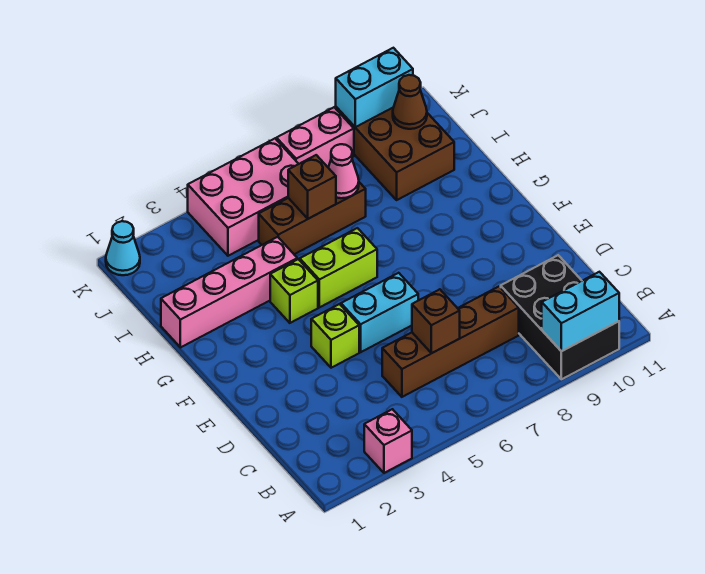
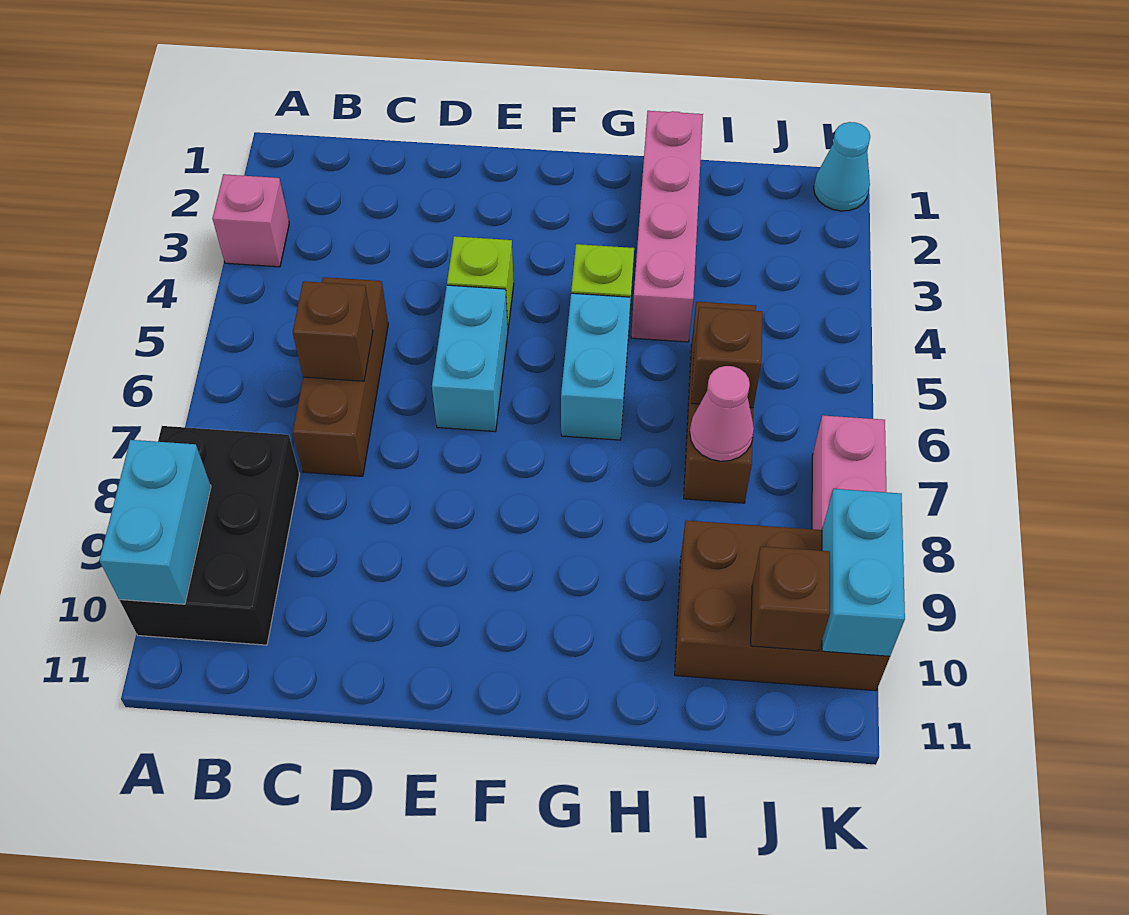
black 2x3 brick [501,255,619,379] -> black 2x3 brick turned to [120,426,300,645]
brown 1x4 brick [382,287,519,397] -> brown 1x3 brick [293,277,388,476]
lime 1x2 brick [300,228,377,307] -> cyan 1x2 brick [561,293,631,440]
pink 2x3 brick [188,139,298,256] -> none
brown 1x1 cone [393,75,427,129] -> brown 1x1 brick [751,546,830,651]

